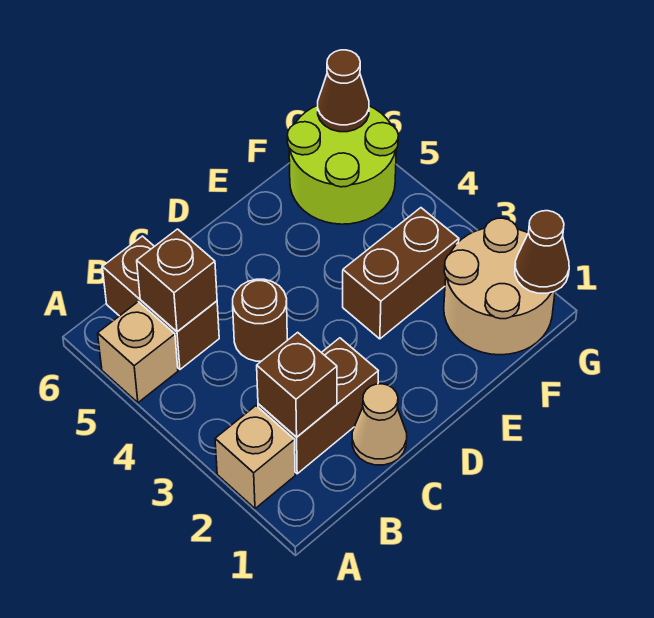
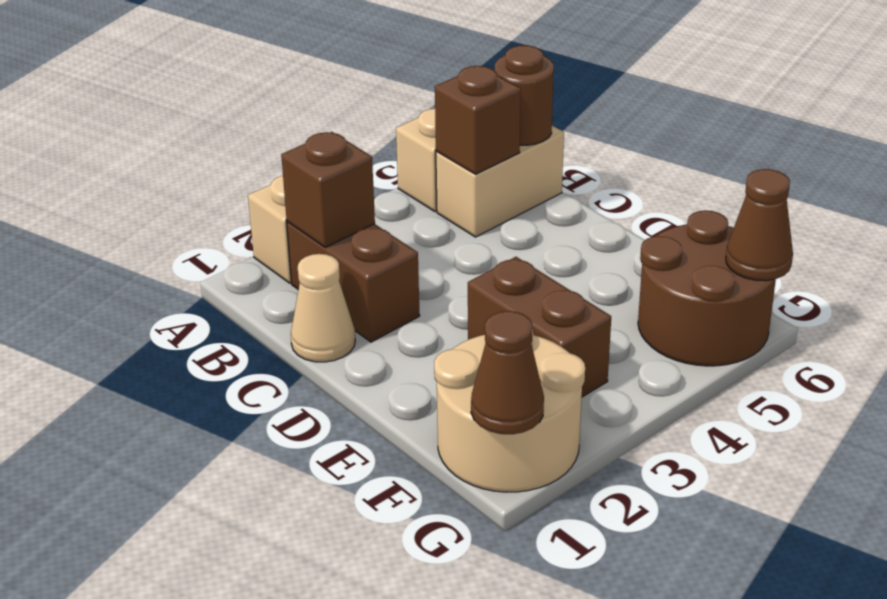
brown 1x2 brick [102,236,219,369] -> tan 1x2 brick [436,126,564,237]
brown 1x1 round brick [233,279,287,361] -> brown 1x1 round brick moved to [495,45,554,145]
lime 2x2 round brick [287,105,398,224] -> brown 2x2 round brick [638,210,776,366]

